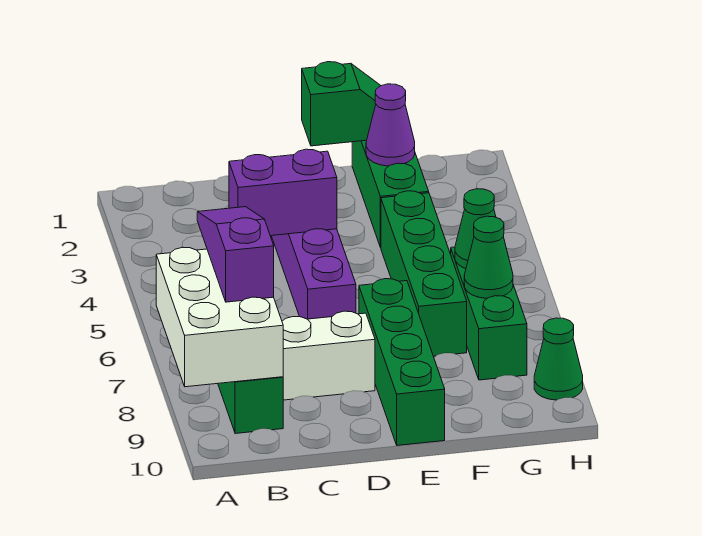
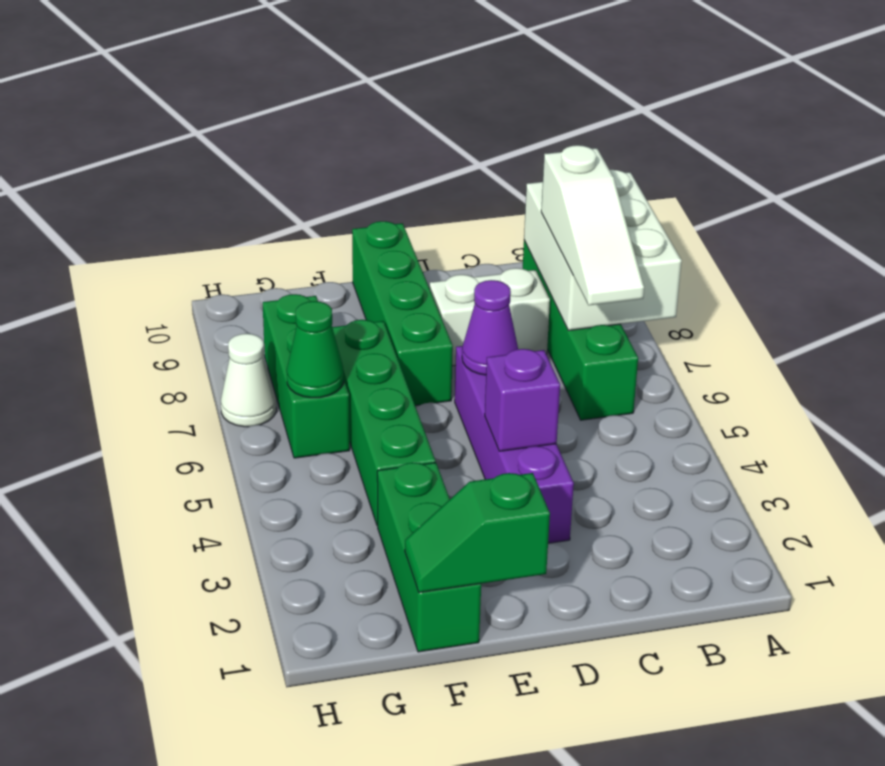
purple 1x3 slope [197,207,274,302] -> white 1x3 slope [541,145,644,305]
purple 1x2 brick [229,149,337,236] -> purple 1x1 brick [485,349,560,451]
purple 1x1 cone [366,84,415,166] -> purple 1x1 cone moved to [462,280,518,375]
green 1x1 cone [464,216,513,298] -> none
none -> white 1x1 cone [221,334,276,427]
green 1x1 cone [534,318,583,400] -> none

